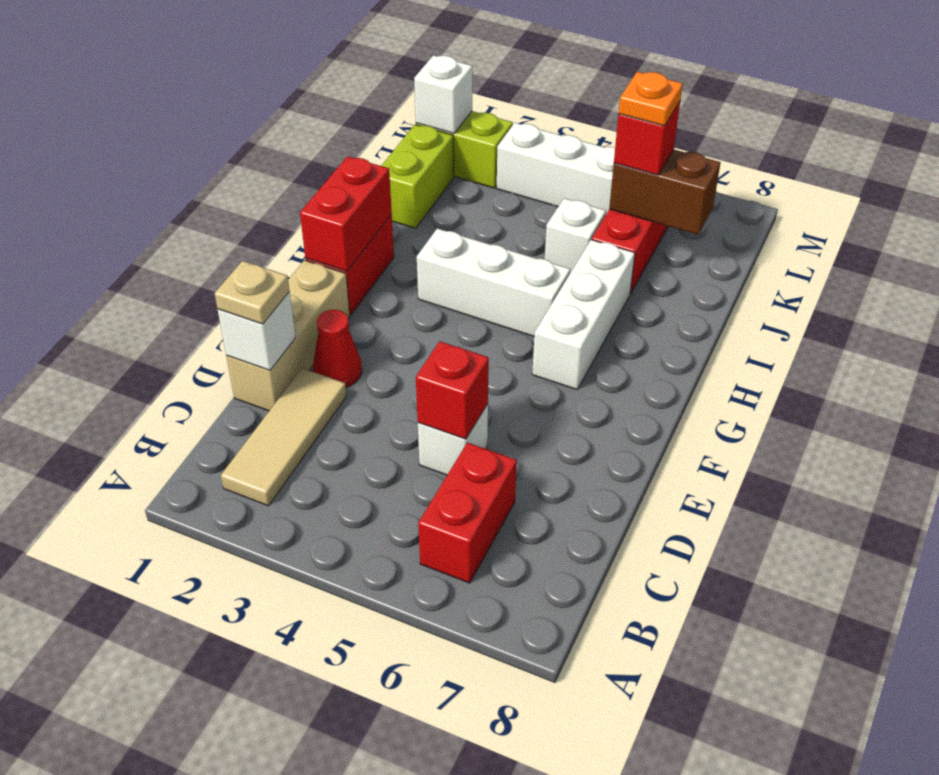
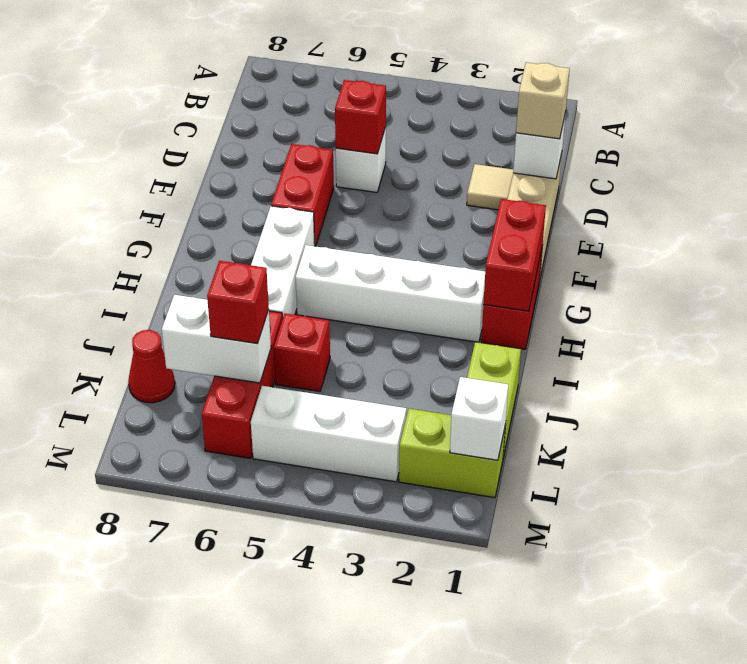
tan 1x3 tile [221,368,346,506] -> tan 1x1 tile [467,164,514,210]
red 1x2 brick [418,443,517,583] -> red 1x2 brick moved to [271,144,334,247]
tan 1x1 plate [215,261,289,324] -> tan 1x1 brick [516,62,570,139]
red 1x1 cone [313,310,362,387] -> red 1x1 cone moved to [128,330,175,403]
white 1x3 brick [417,228,570,336] -> white 1x4 brick [296,245,485,342]
white 1x1 brick [545,198,606,273] -> red 1x1 brick [274,313,330,392]
brown 1x2 brick [609,149,721,235] -> white 1x2 brick [162,295,271,383]
orange 1x1 plate [619,72,683,126] -> none

